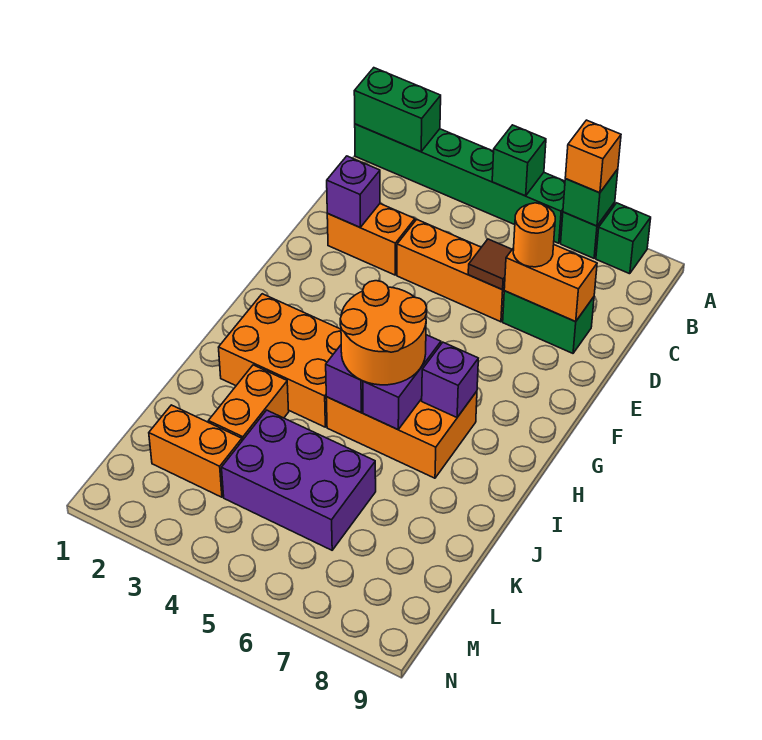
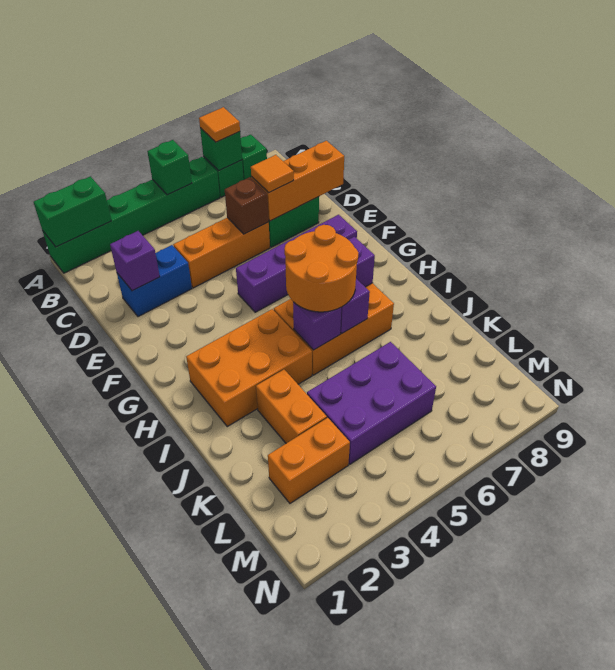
orange 1x1 brick [565,120,621,193] -> orange 1x1 tile [199,107,240,142]
orange 1x2 brick [327,204,415,275] -> blue 1x2 brick [117,245,192,317]
brown 1x1 tile [468,239,512,290] -> brown 1x1 brick [225,177,269,234]
orange 1x2 brick [504,245,597,322] -> orange 1x3 brick [251,141,344,221]
orange 1x1 round brick [513,203,555,267] -> orange 1x1 tile [251,155,294,193]
none -> purple 1x4 brick [236,215,357,312]

